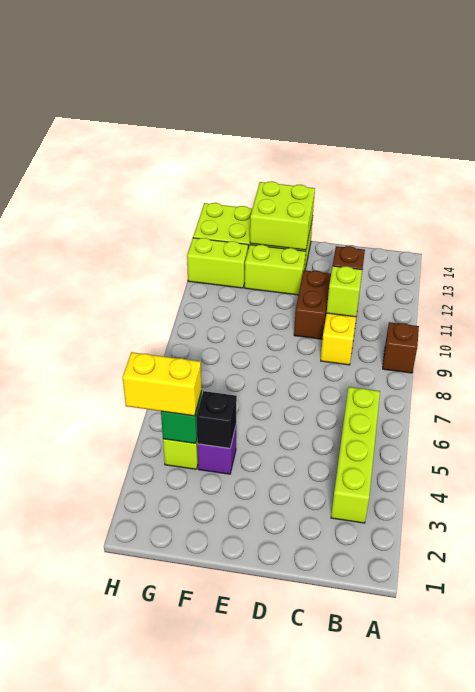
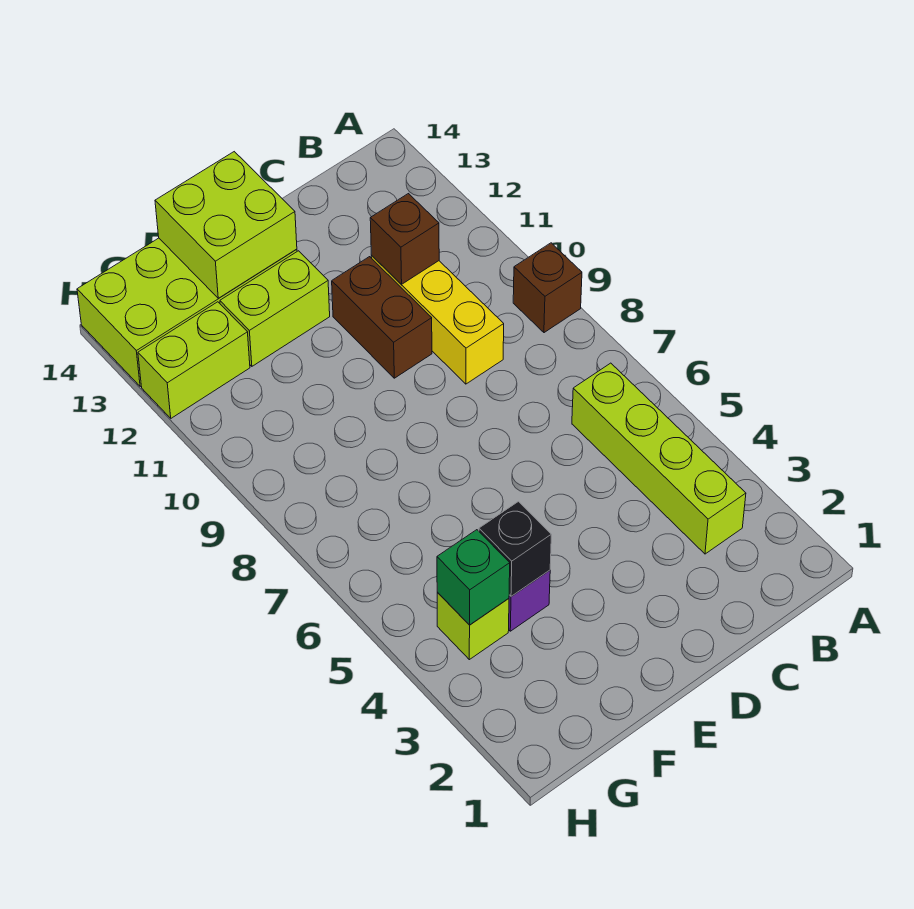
lime 1x1 brick [327,266,362,317] -> none
yellow 1x2 brick [122,352,202,416] -> none

